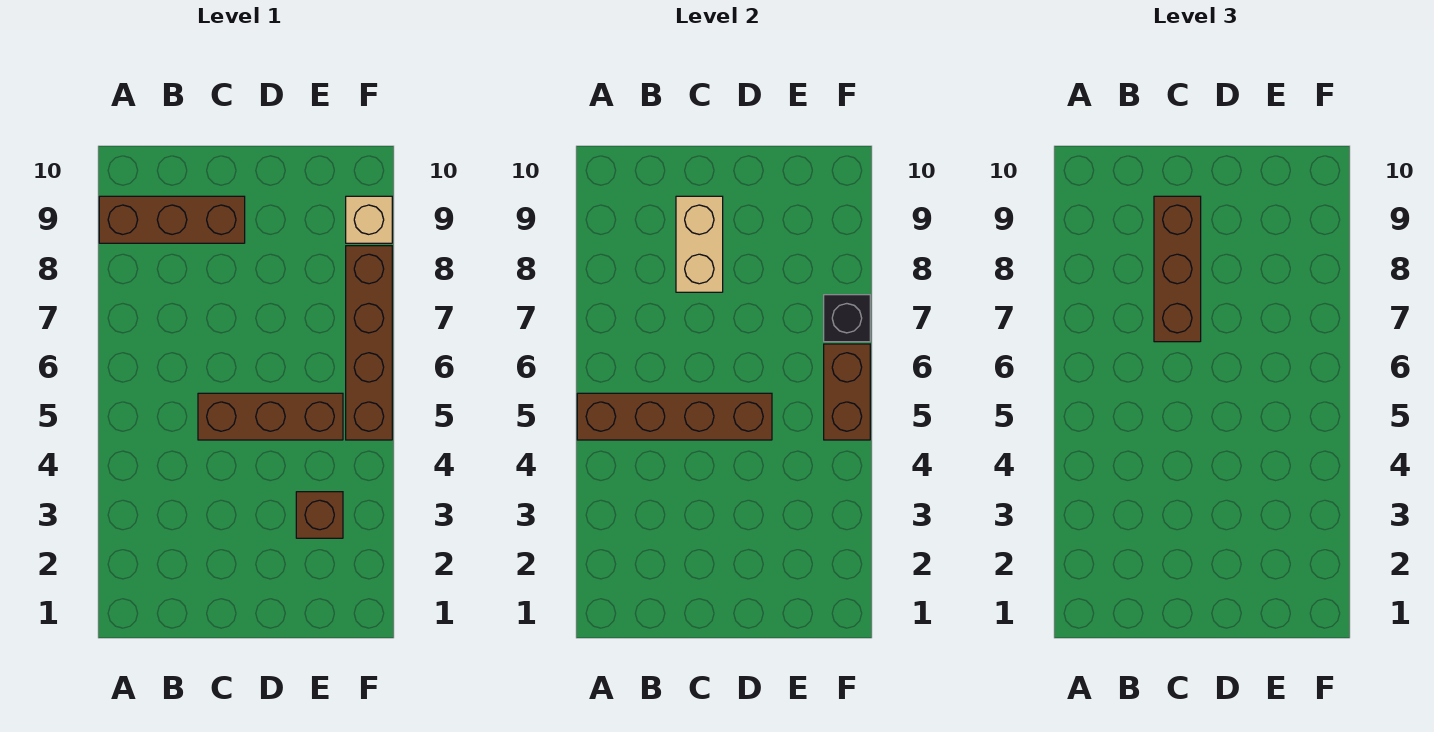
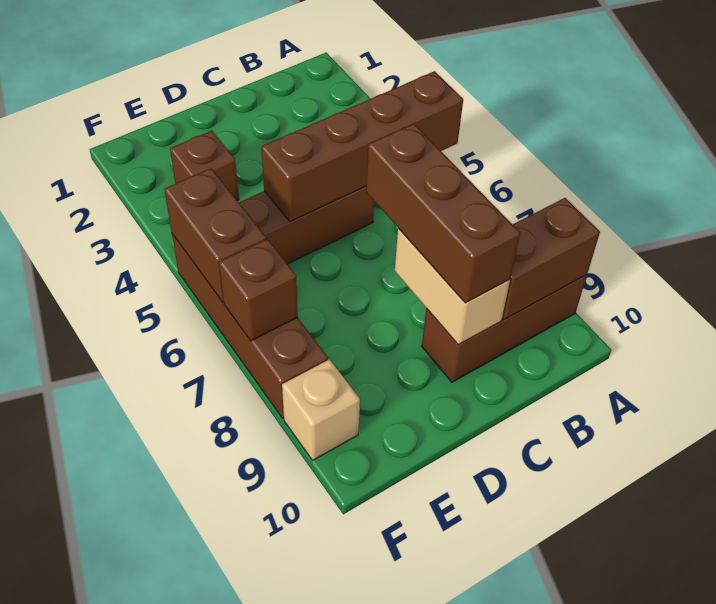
none -> brown 1x2 brick [502,198,600,320]
black 1x1 brick [824,295,870,342] -> brown 1x1 brick [219,239,298,341]

